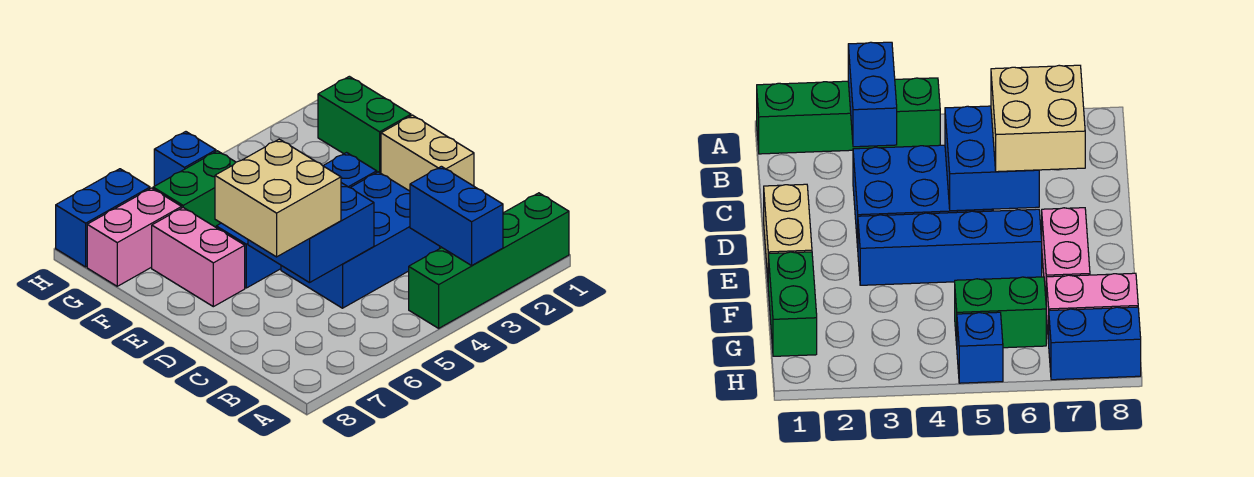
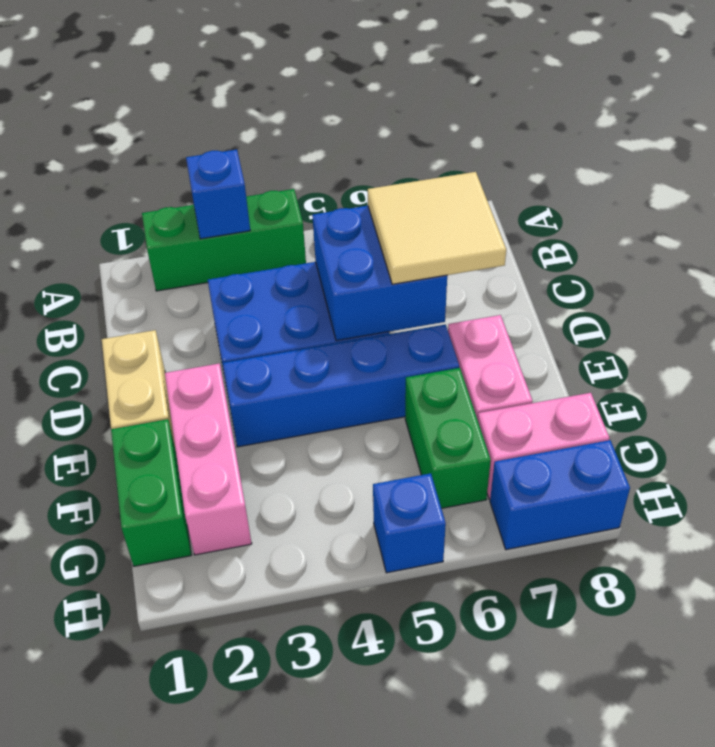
green 1x4 brick [409,193,569,328] -> green 1x3 brick [142,189,306,291]
blue 1x2 brick [410,166,503,265] -> blue 1x1 brick [186,149,250,239]
tan 2x2 brick [215,139,341,257] -> tan 2x2 tile [368,172,506,284]
none -> pink 1x3 brick [165,363,252,555]
green 1x2 brick [153,151,236,227] -> green 1x2 brick turned to [405,368,491,508]

